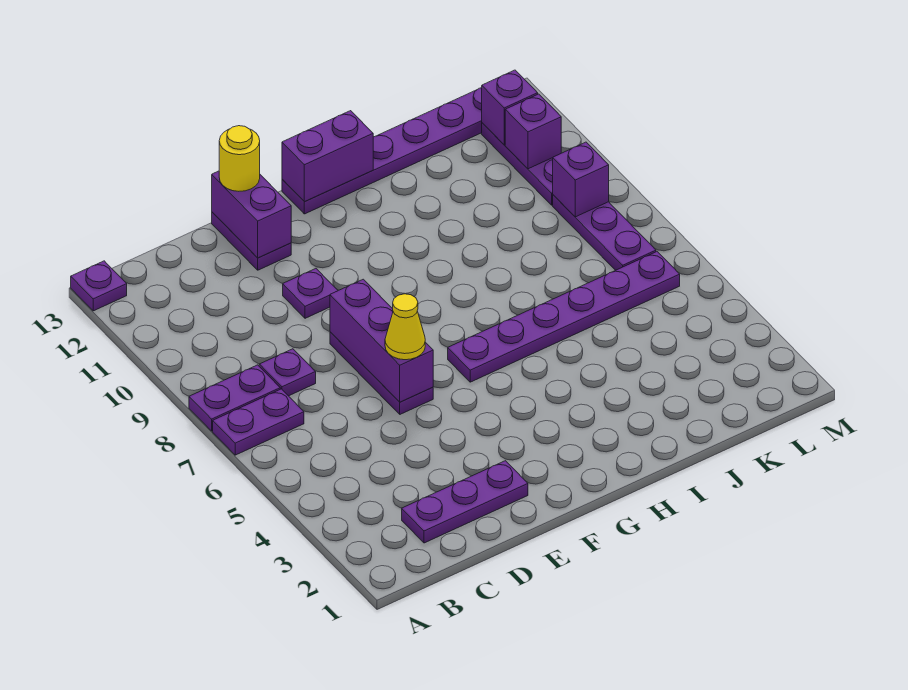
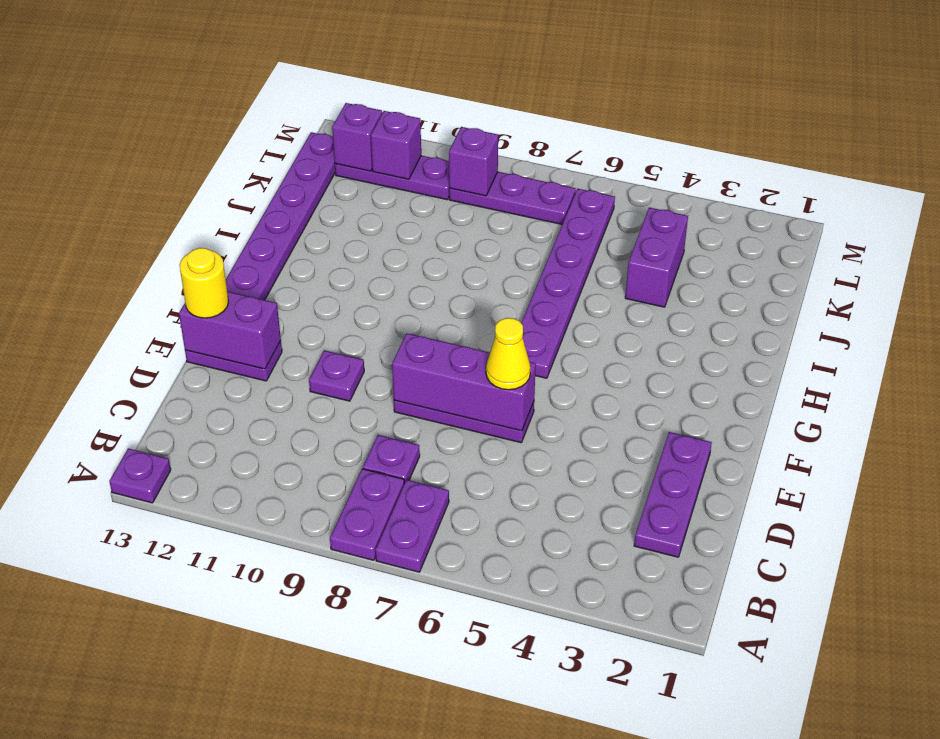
purple 1x2 brick [282,111,373,202] -> purple 1x2 brick moved to [625,208,688,307]

